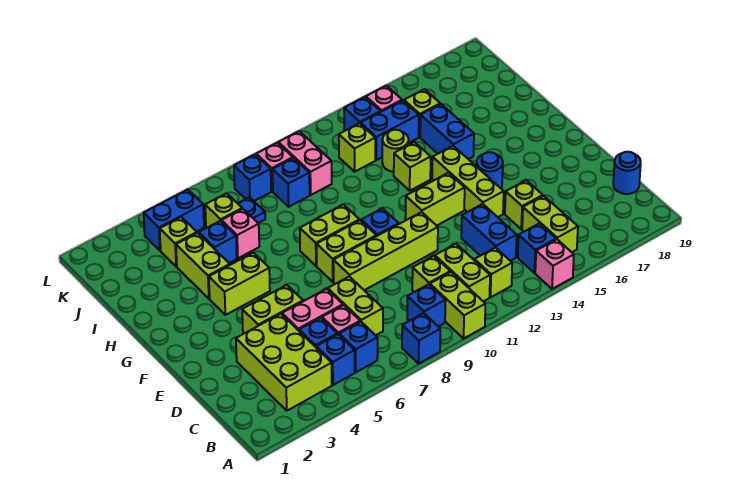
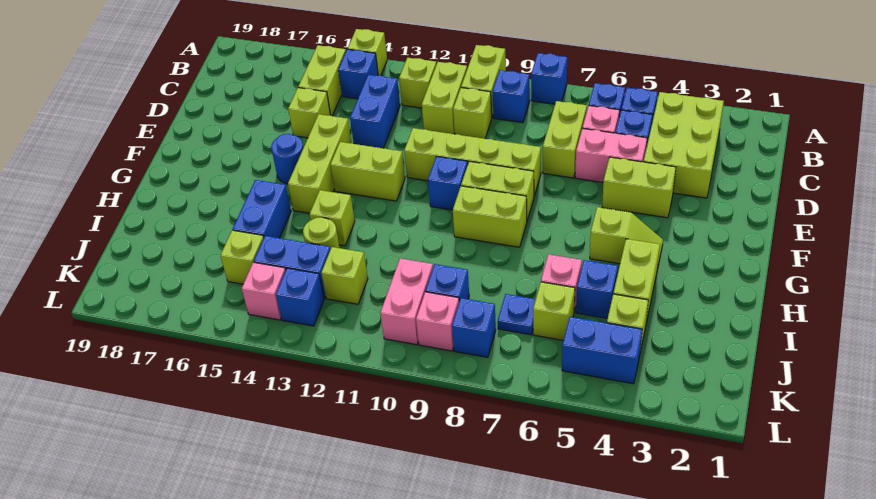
pink 1x1 brick [535,239,574,289] -> lime 1x1 brick [348,29,387,75]
blue 1x1 round brick [613,152,641,194] -> none
lime 1x2 brick [209,253,270,315] -> lime 1x2 slope [590,207,663,269]

